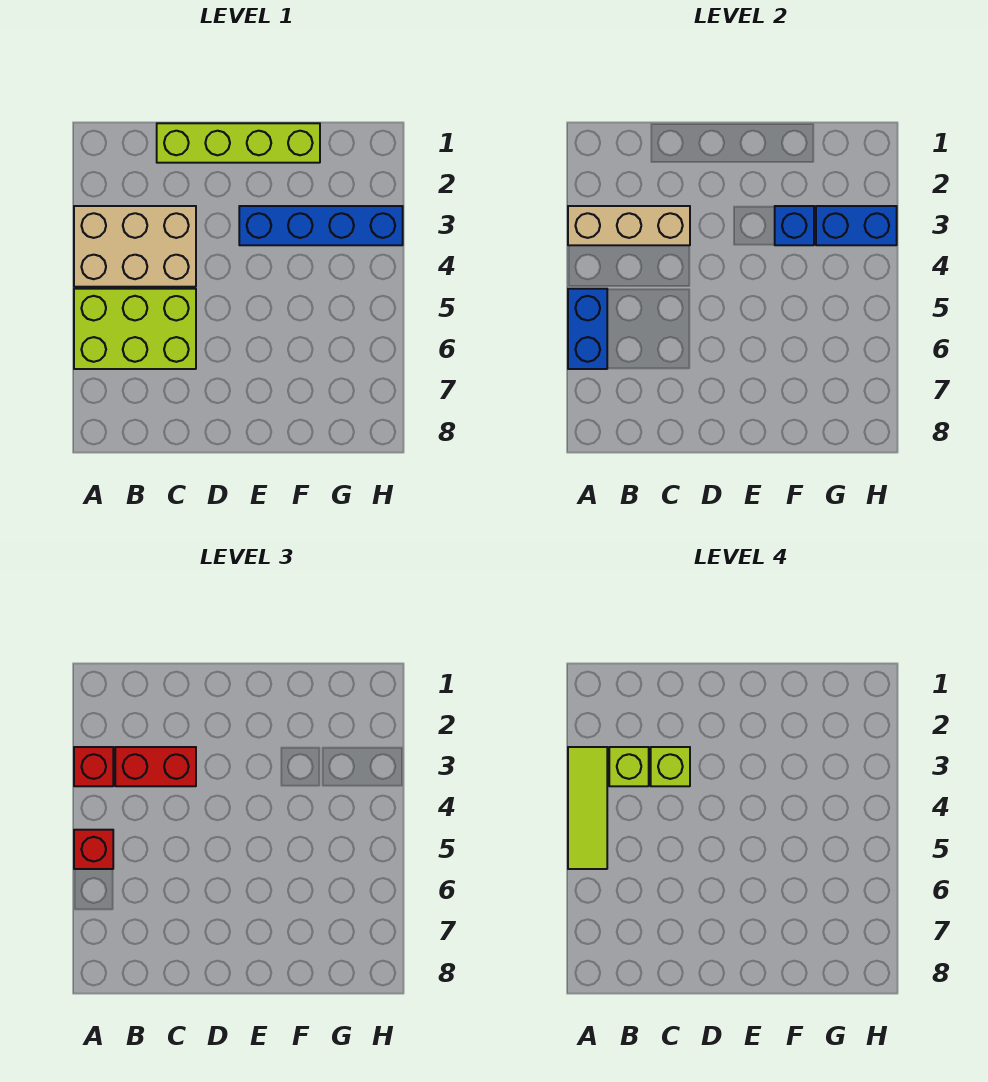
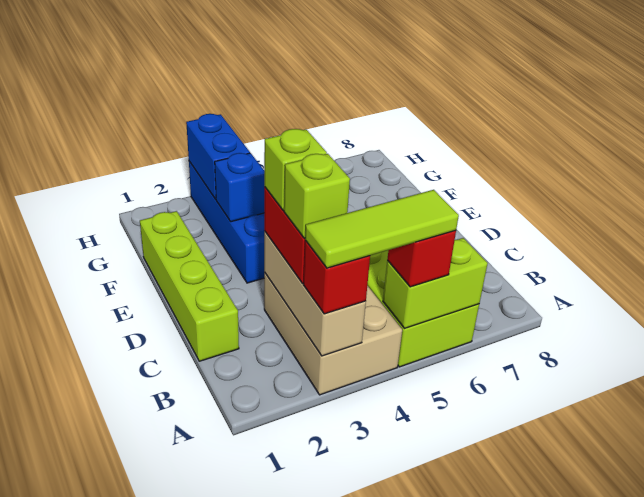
blue 1x2 brick [568,289,607,369] -> lime 1x2 brick [383,238,488,328]

